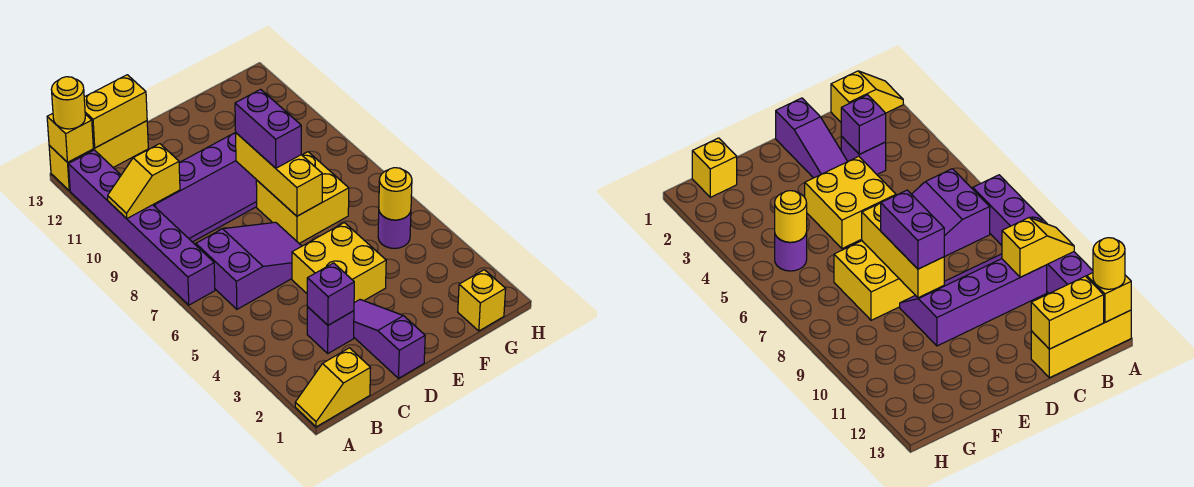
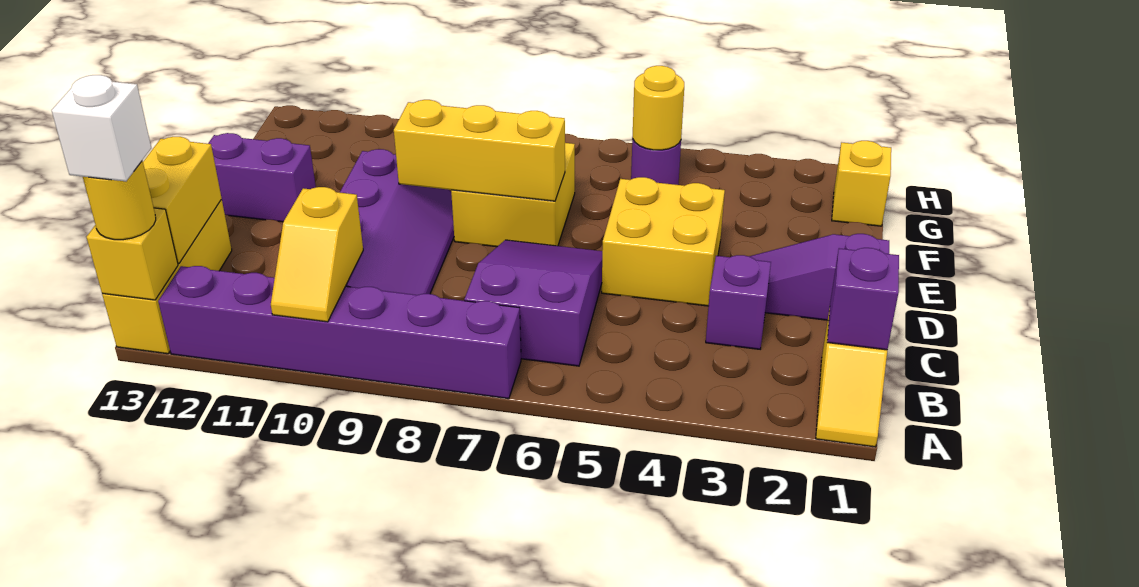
none -> white 1x1 brick [52,75,151,181]
purple 1x1 brick [307,263,354,325] -> purple 1x1 brick moved to [827,248,899,350]
purple 1x2 brick [235,89,301,168] -> purple 1x2 brick moved to [208,133,316,222]

